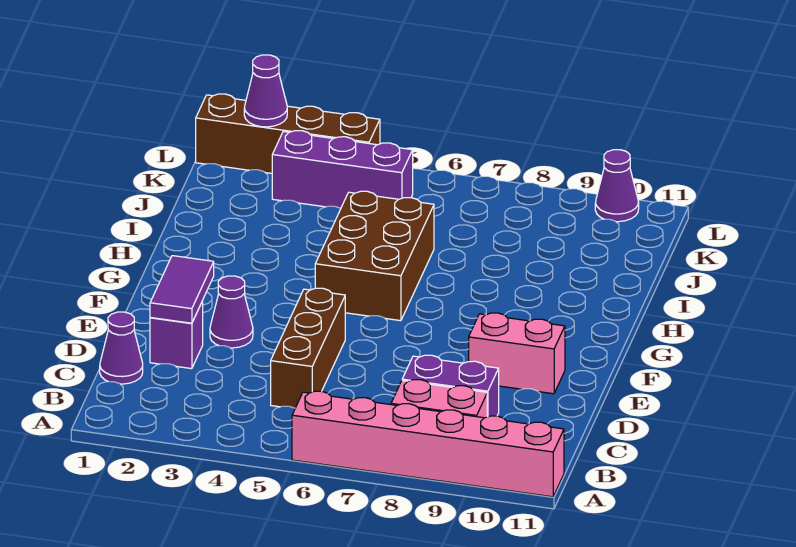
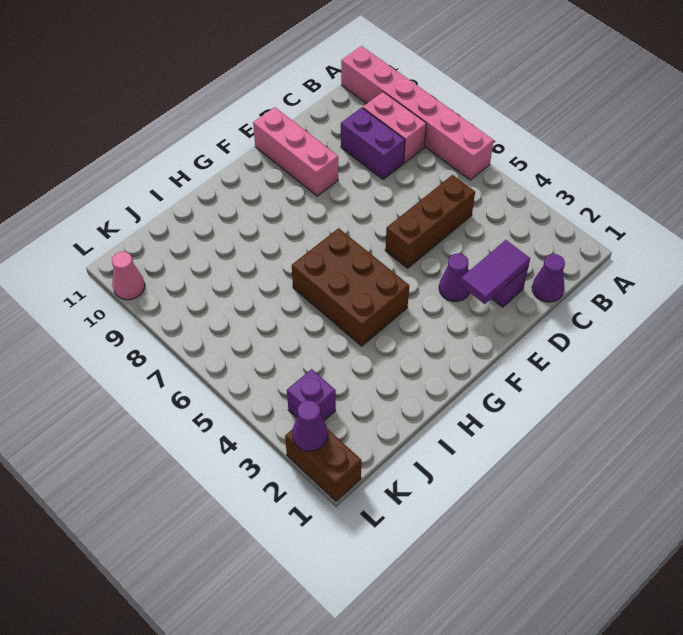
pink 1x2 brick [469,313,565,394] -> pink 1x3 brick [253,107,338,196]
brown 2x3 brick [315,191,434,321] -> brown 2x3 brick turned to [292,228,409,346]
purple 1x3 brick [272,131,413,208] -> purple 1x1 brick [287,369,336,421]
brown 1x4 brick [196,94,380,173] -> brown 1x2 brick [285,429,361,501]
purple 1x1 cone [595,150,639,222] -> pink 1x1 cone [112,252,145,300]

